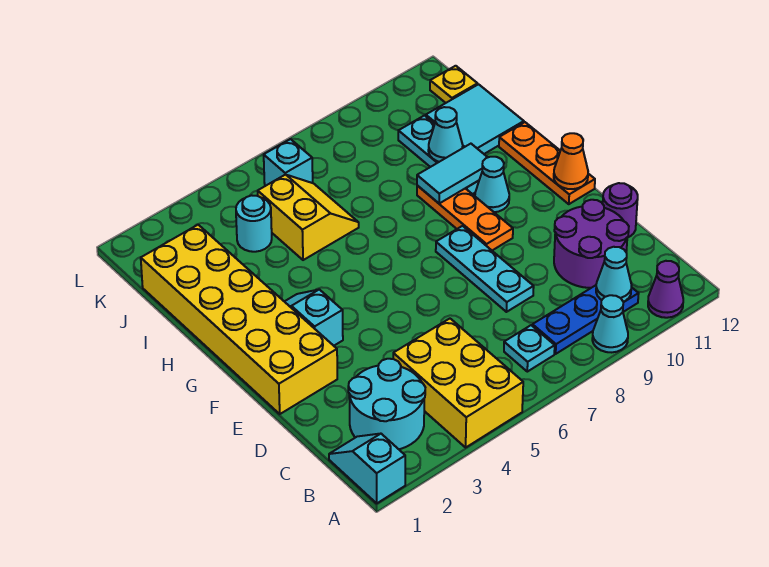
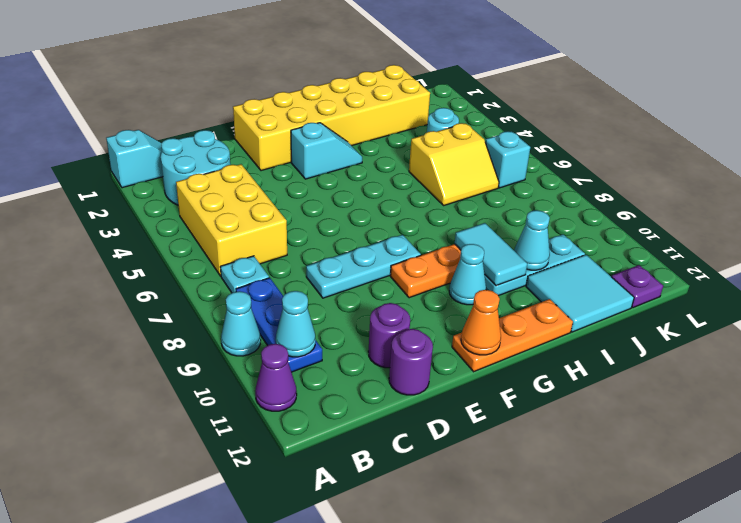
yellow 2x3 brick [393,319,523,447] -> yellow 2x3 brick turned to [176,164,287,276]
purple 2x2 round brick [554,200,629,288] -> purple 1x1 round brick [368,303,410,368]
yellow 1x1 plate [430,66,478,103] -> purple 1x1 plate [611,265,663,308]

